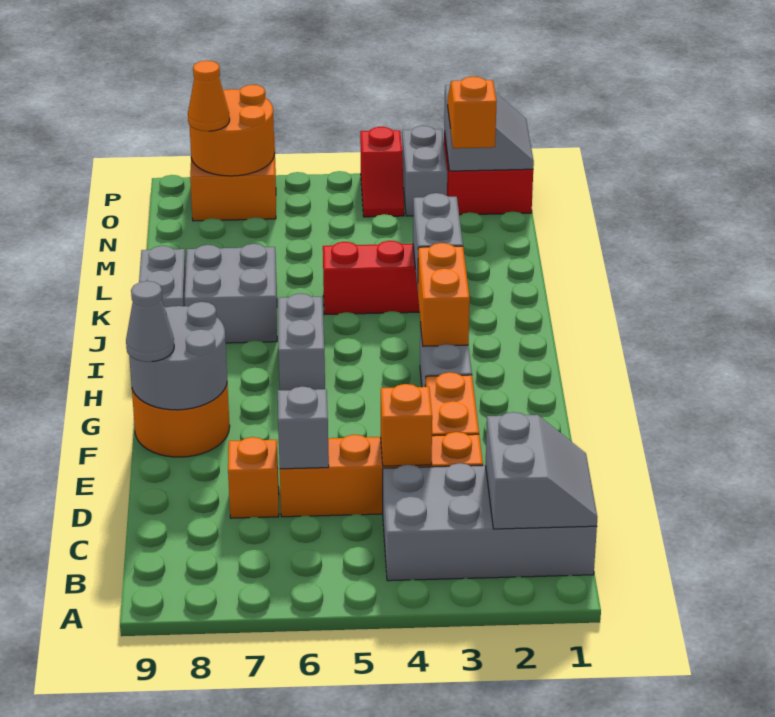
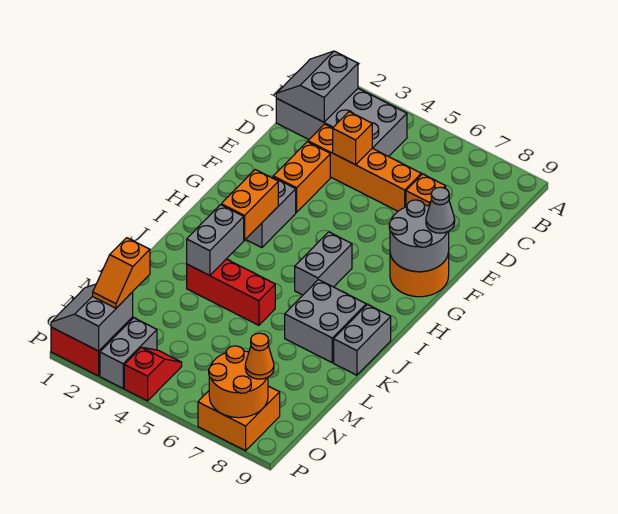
grey 1x1 brick [278,386,329,469] -> none

